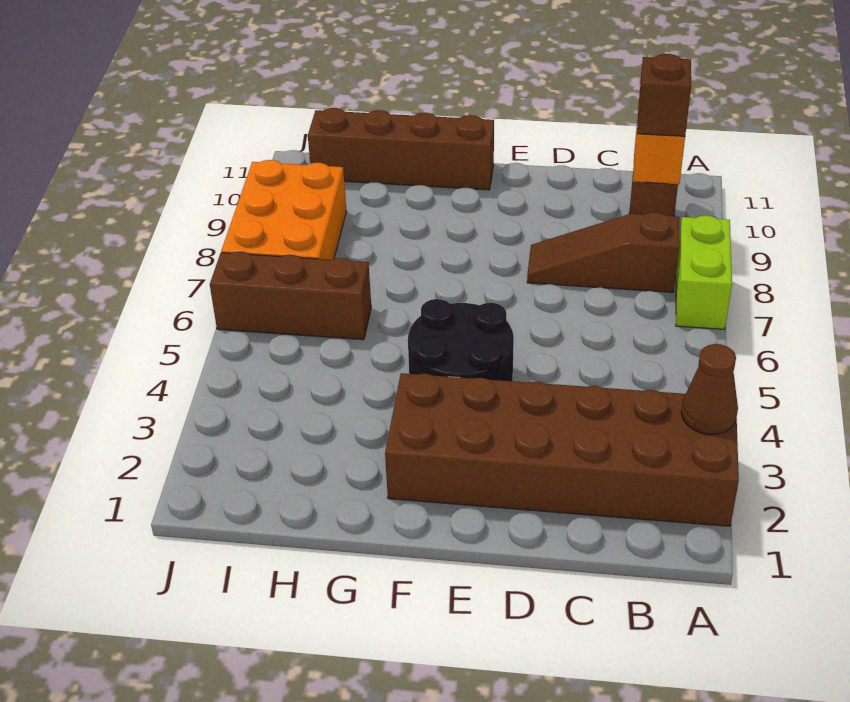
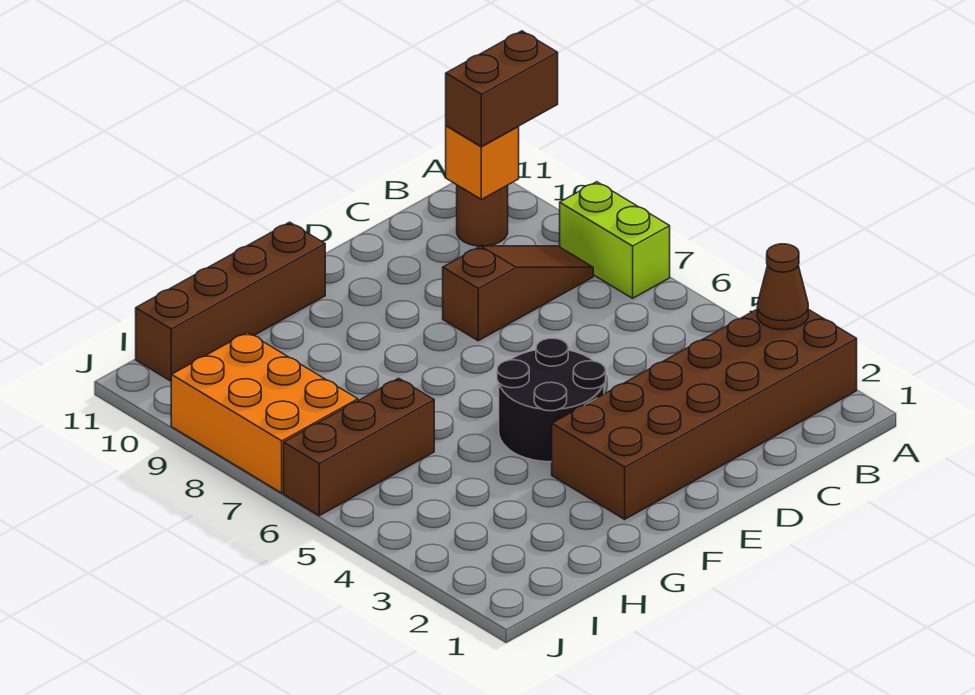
brown 1x3 slope [527,212,679,292] -> brown 1x3 slope turned to [443,246,593,341]
brown 1x1 brick [637,54,691,136] -> brown 1x2 brick [446,31,558,147]

